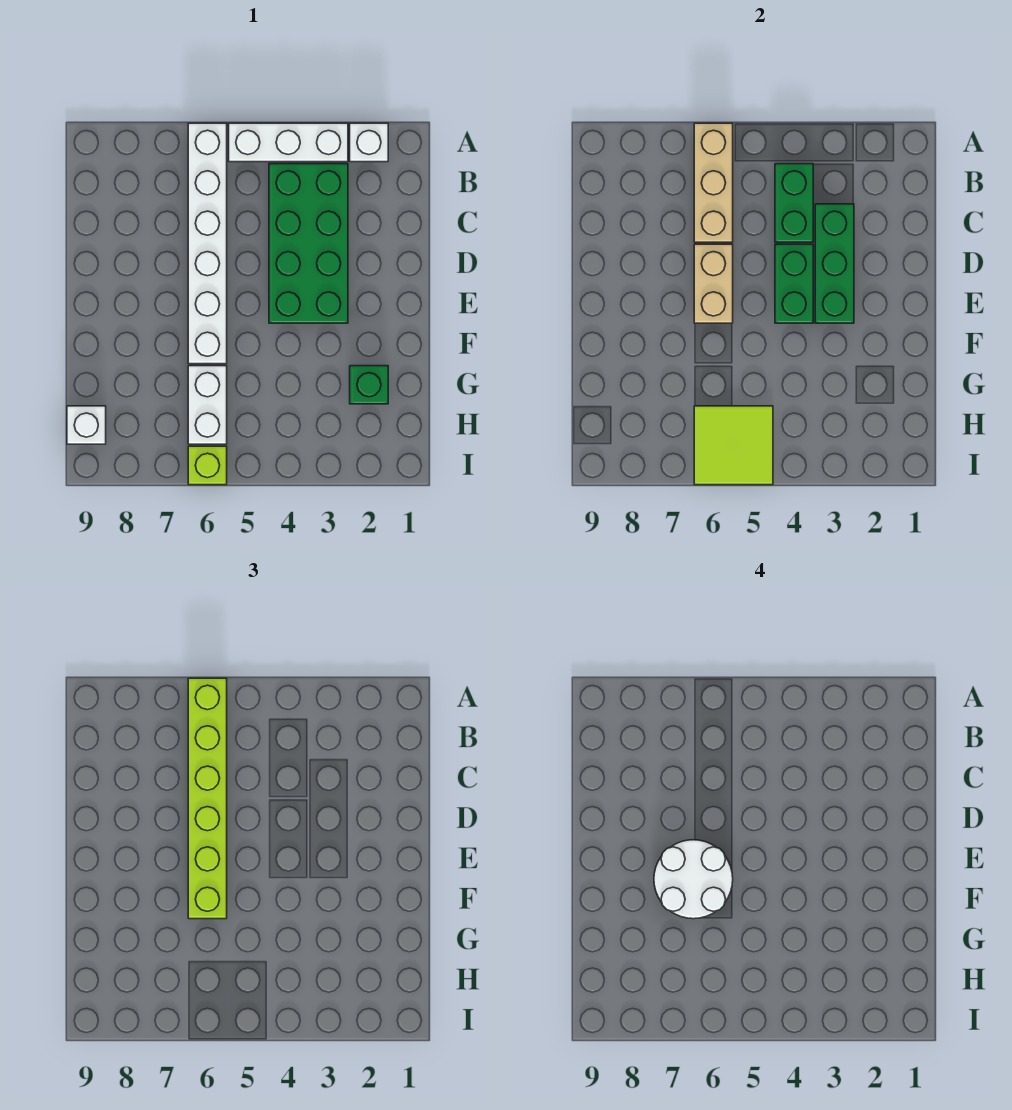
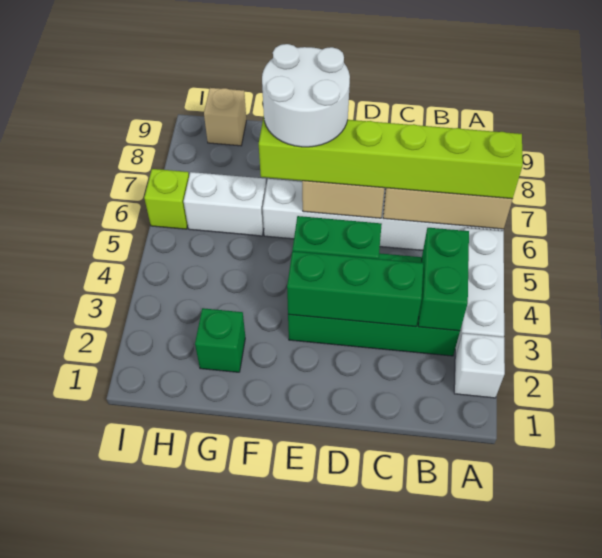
green 1x2 brick [775,164,813,242] -> green 1x2 brick turned to [418,228,469,331]
lime 2x2 tile [694,406,773,485] -> none
white 1x1 brick [67,406,106,444] -> tan 1x1 brick [204,88,246,146]

